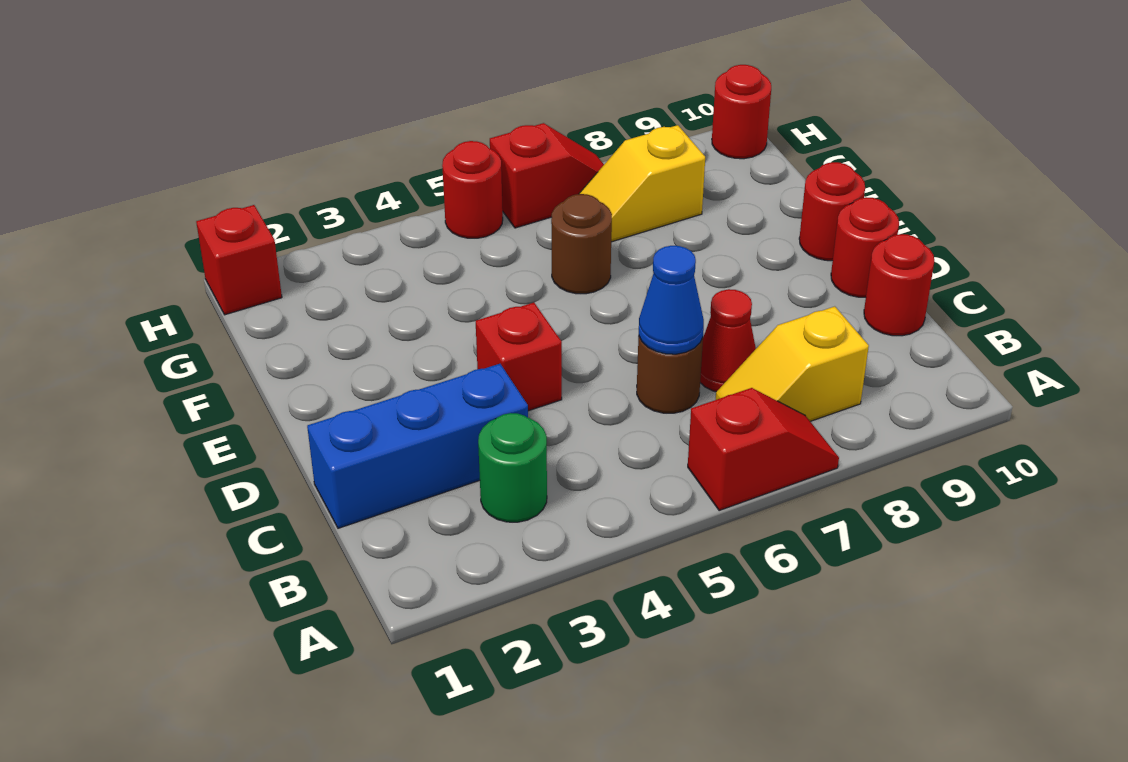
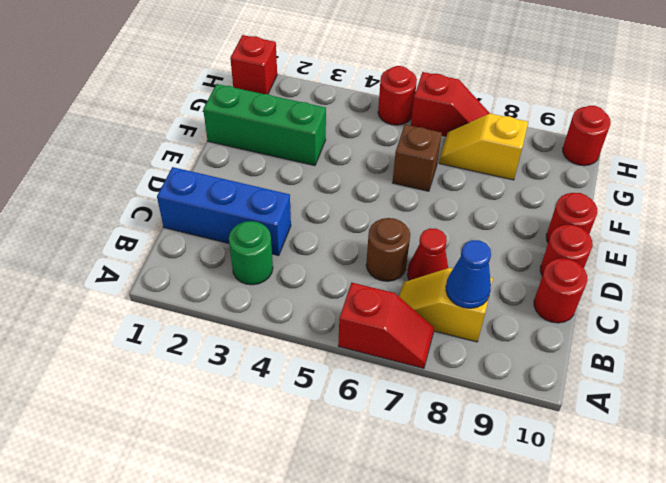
blue 1x1 cone [639,246,704,354] -> blue 1x1 cone moved to [446,240,491,308]
red 1x1 brick [476,303,562,411] -> none
none -> green 1x3 brick [203,84,326,166]
brown 1x1 round brick [551,194,612,294] -> brown 1x1 brick [392,125,442,191]

